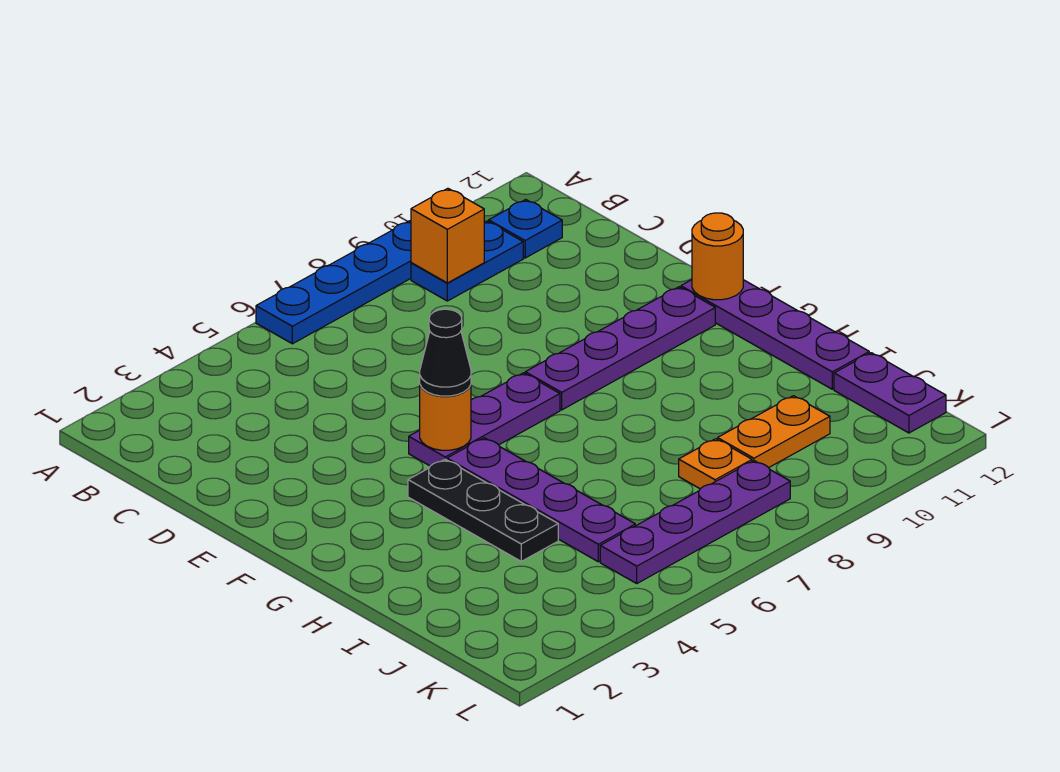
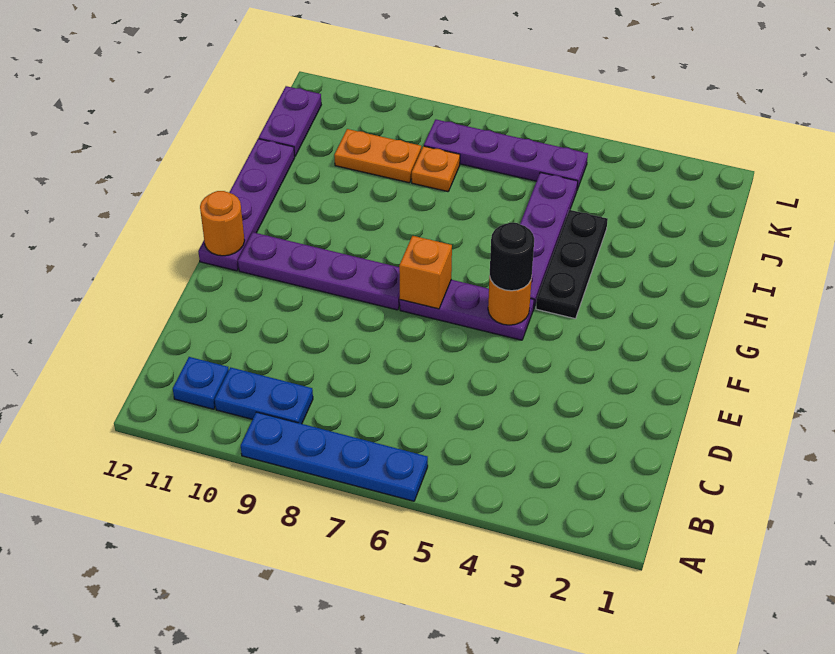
orange 1x1 brick [411,188,484,283] -> orange 1x1 brick moved to [399,236,452,309]
black 1x1 cone [420,309,471,396] -> black 1x1 round brick [490,223,534,291]

